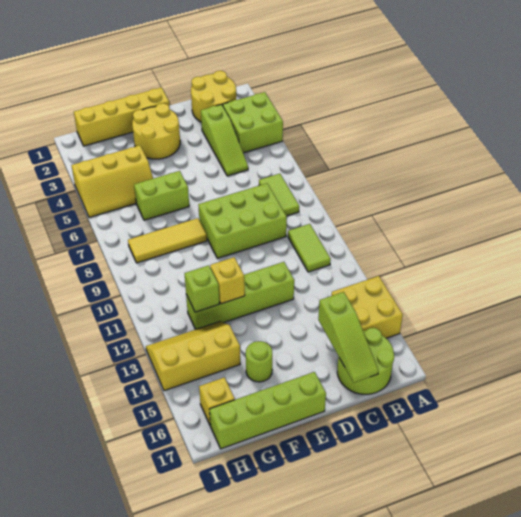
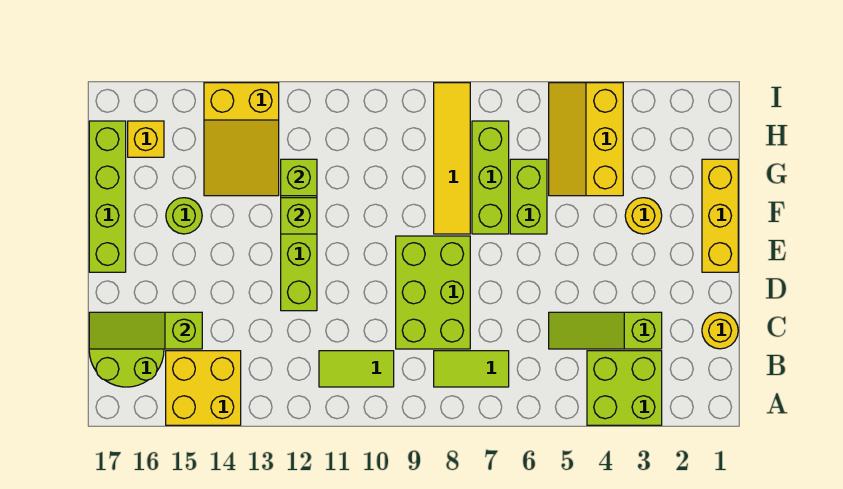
yellow 2x2 round brick [191,71,236,122] -> yellow 1x1 round brick [702,312,738,349]
yellow 1x4 brick [74,87,170,146] -> yellow 1x3 brick [702,159,738,272]
yellow 2x2 round brick [132,103,180,159] -> yellow 1x1 round brick [625,198,662,234]
none -> lime 1x3 brick [472,121,509,234]
yellow 1x3 tile [128,218,207,263] -> yellow 1x4 tile [434,83,470,234]
yellow 1x1 brick [210,257,245,304] -> lime 1x1 brick [281,198,317,234]
yellow 2x3 slope [146,321,240,391] -> yellow 2x3 slope turned to [204,83,279,196]

